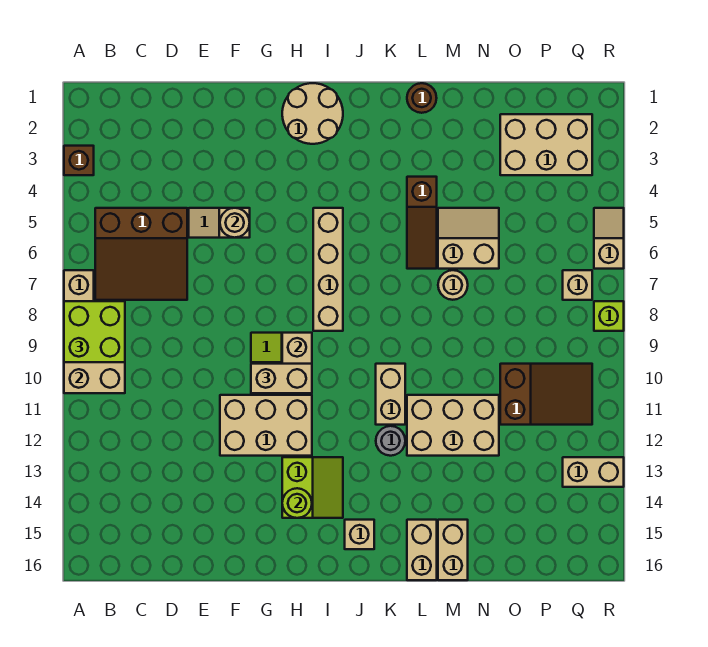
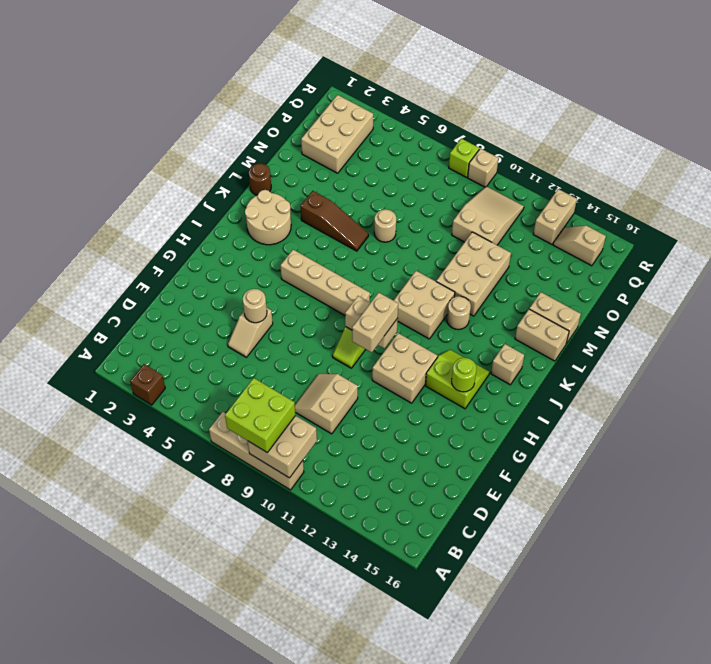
brown 3x3 slope [95,208,187,300] -> none
tan 2x3 brick [220,395,312,456] -> tan 2x2 brick [372,333,438,403]
tan 2x2 round brick [282,83,343,144] -> tan 2x2 round brick moved to [245,190,291,245]
tan 1x2 brick [376,364,405,425] -> tan 2x2 brick [394,271,455,339]
grey 1x1 round brick [376,426,405,456] -> tan 1x1 round brick [447,296,471,330]
tan 2x2 slope [438,208,499,269] -> tan 2x2 slope moved to [295,374,358,434]
brown 2x3 slope [500,364,592,425] -> tan 2x3 slope [452,186,524,245]
tan 1x1 brick [563,270,592,300] -> tan 1x1 brick moved to [468,148,499,187]
tan 1x2 slope [594,208,624,269] -> tan 1x2 slope moved to [553,226,606,266]

